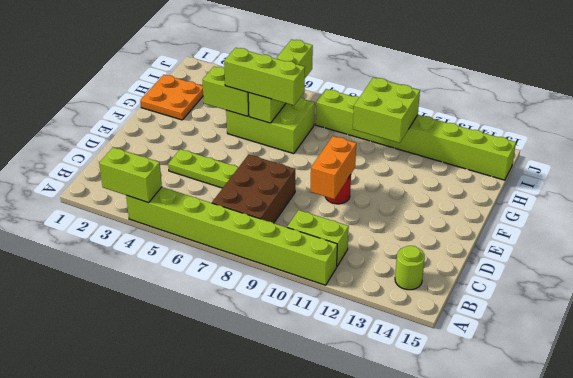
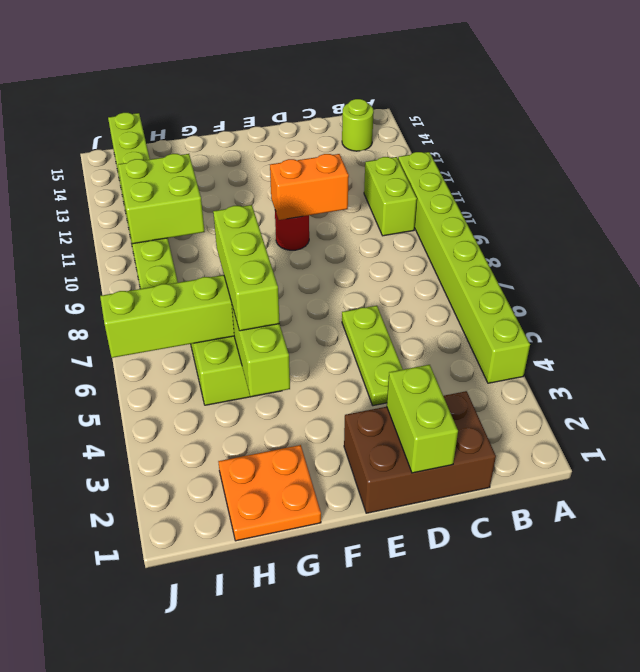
lime 1x2 brick [99,148,162,203] -> lime 1x2 brick moved to [387,365,458,473]
brown 2x3 brick [212,154,295,223] -> brown 2x3 brick moved to [344,391,496,513]

